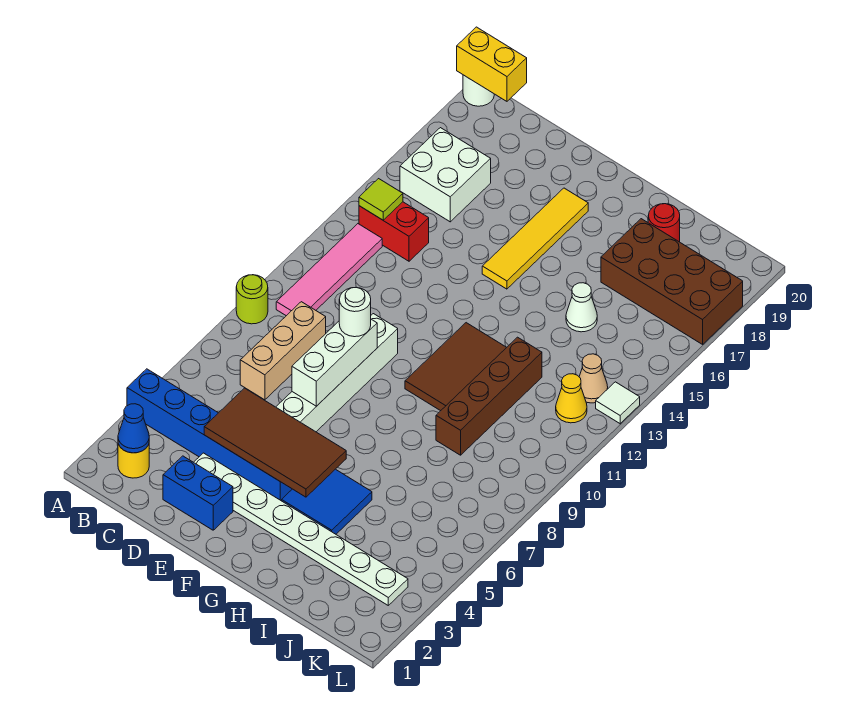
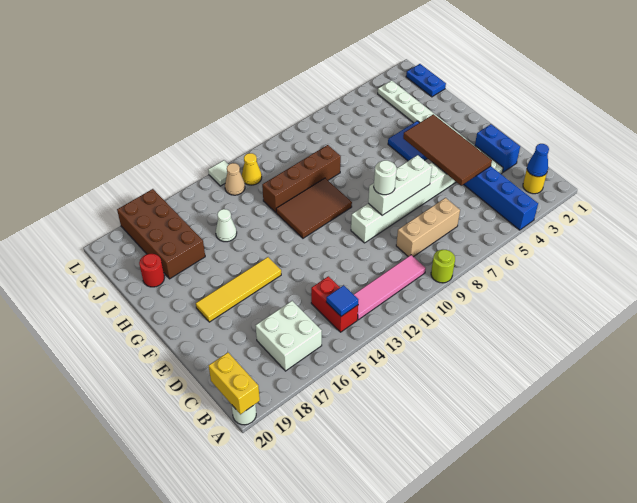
lime 1x1 tile [359,179,403,220] -> blue 1x1 tile [326,285,358,316]
none -> blue 1x2 plate [406,64,446,97]

